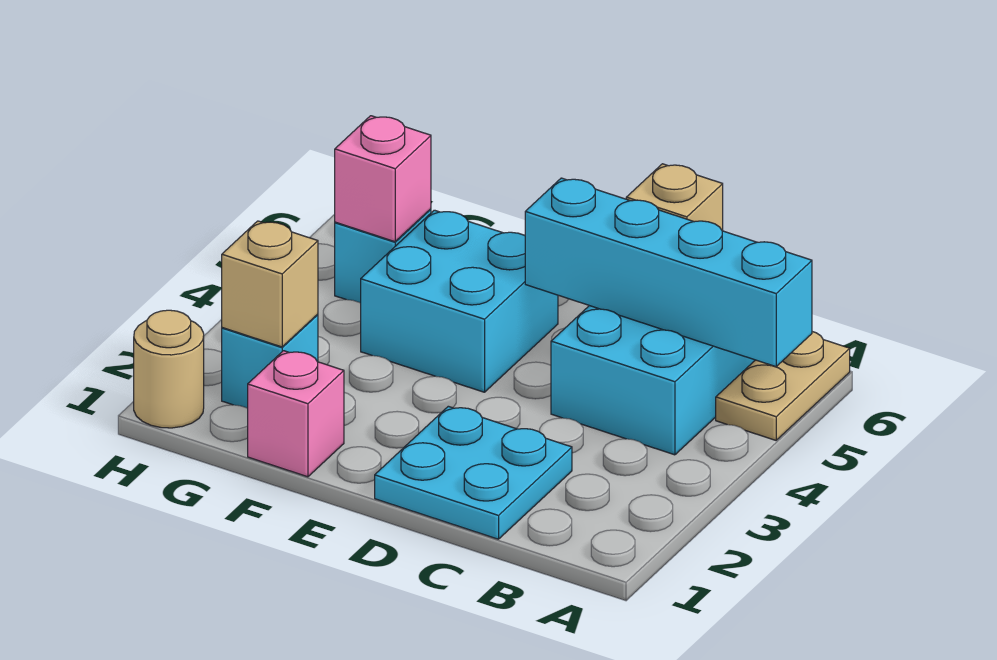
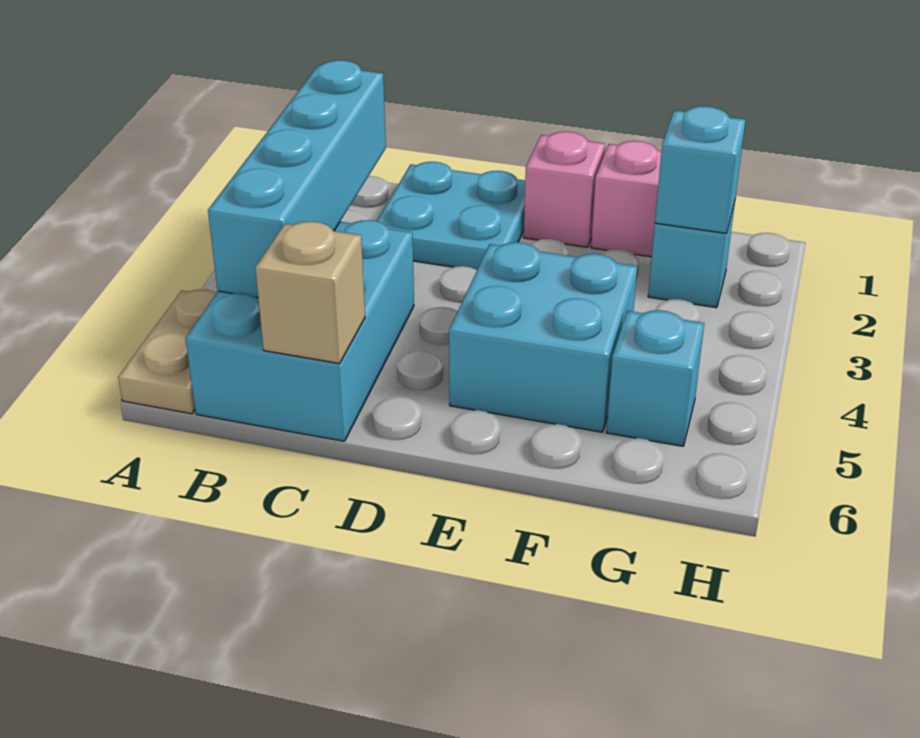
cyan 1x4 brick [525,178,812,367] -> cyan 1x4 brick turned to [208,60,386,298]
tan 1x1 brick [222,221,318,347] -> cyan 1x1 brick [655,106,746,234]
pink 1x1 brick [335,116,431,242] -> pink 1x1 brick moved to [524,132,605,247]
tan 1x1 round brick [134,310,204,428] -> none

